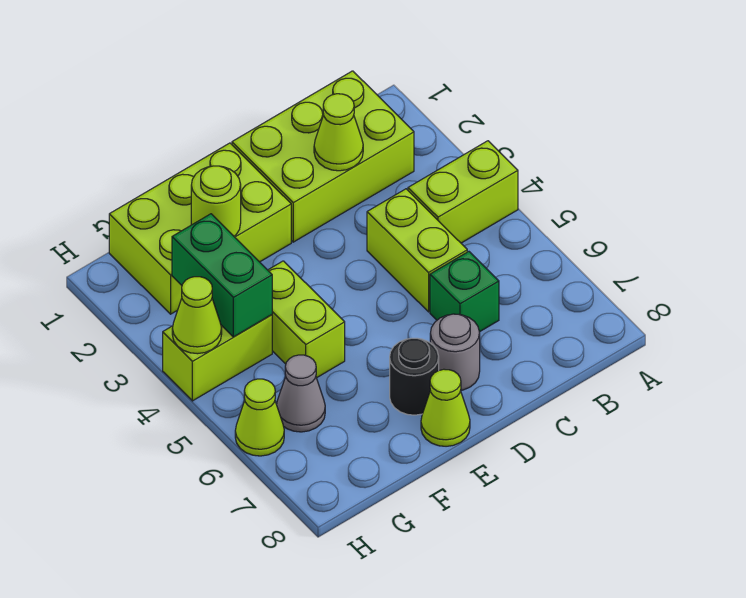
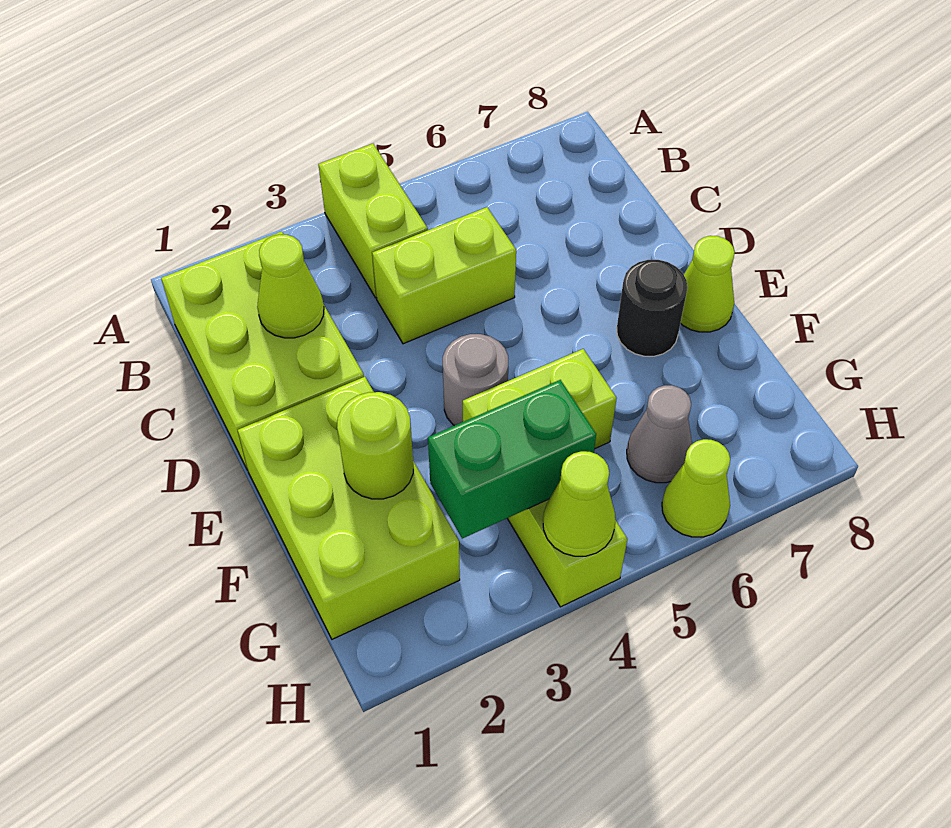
green 1x1 brick [430,252,499,332] -> none
grey 1x1 round brick [430,314,480,390] -> grey 1x1 round brick moved to [443,334,508,426]

